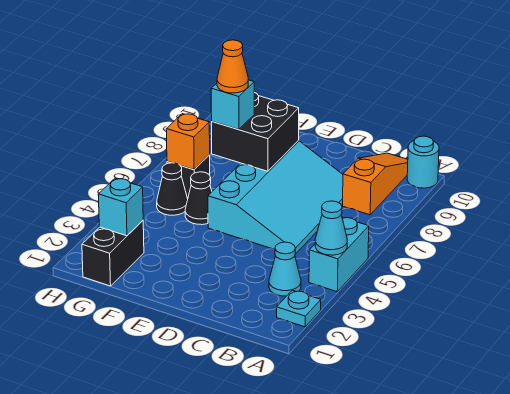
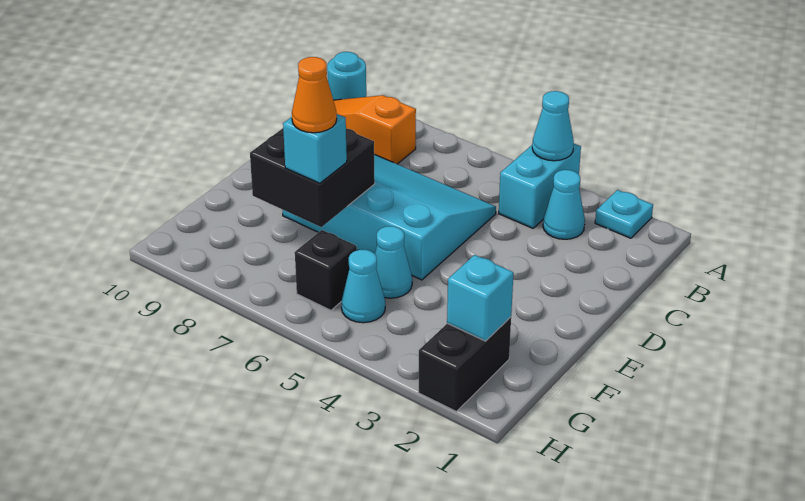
cyan 1x2 brick [309,217,369,292] -> cyan 1x2 brick turned to [499,144,581,228]
black 1x1 cone [185,172,212,225] -> cyan 1x1 cone [375,226,412,298]
black 1x2 brick [82,221,144,286] -> black 1x2 brick turned to [418,317,511,412]
black 1x1 cone [157,163,188,215] -> cyan 1x1 cone [341,250,385,323]
orange 1x1 brick [166,114,210,170] -> none

